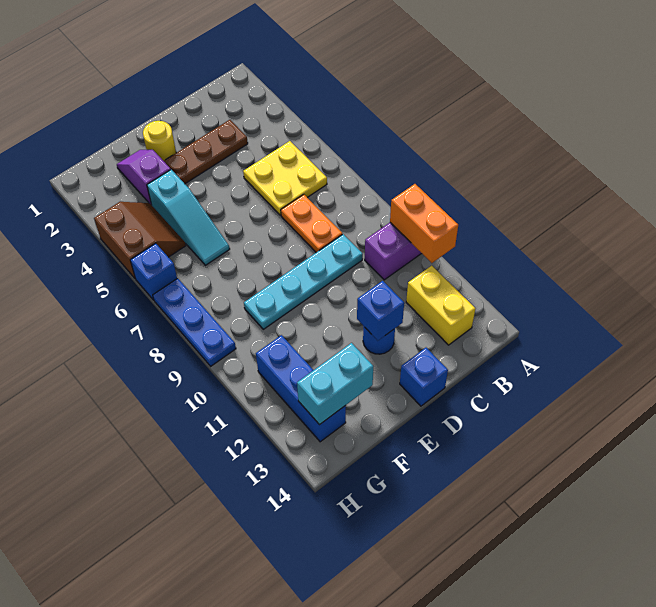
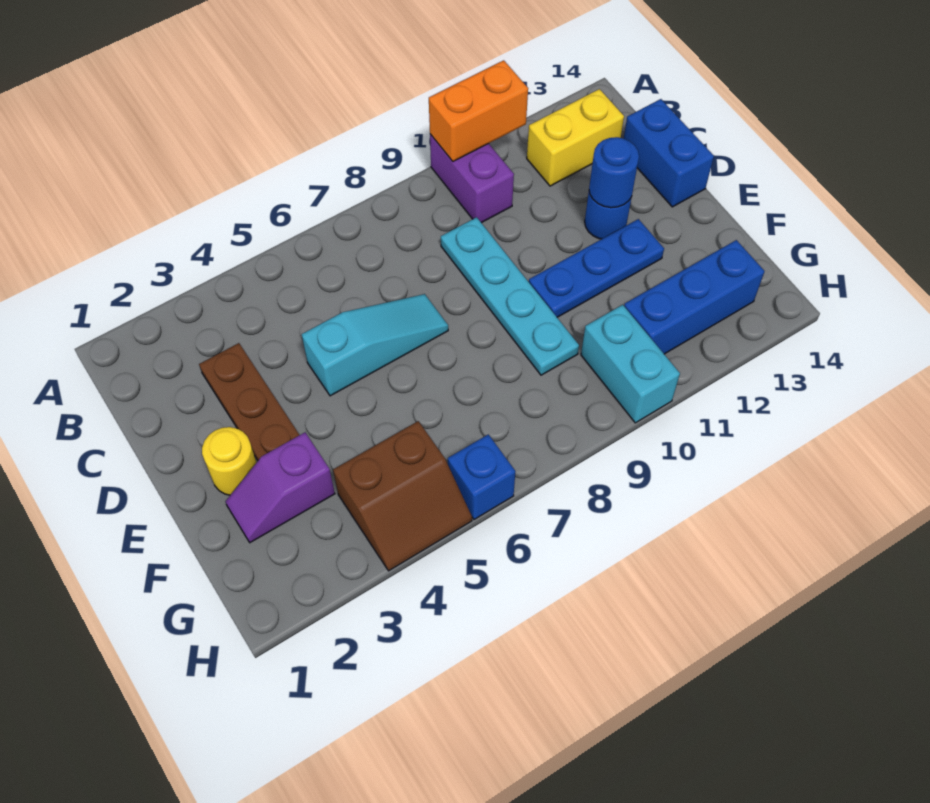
yellow 2x2 plate [243,141,327,215] -> none
orange 1x2 plate [281,195,342,252] -> none
blue 1x1 brick [357,281,404,341] -> blue 1x1 round brick [589,137,639,208]
blue 1x1 brick [400,348,448,406] -> blue 1x2 brick [624,99,714,207]
cyan 1x3 slope [147,170,230,265] -> cyan 1x3 slope moved to [302,294,448,396]
cyan 1x2 brick [297,343,373,425] -> cyan 1x2 brick moved to [581,305,680,423]
brown 2x2 slope [94,202,186,279] -> brown 2x2 slope turned to [333,421,472,571]
blue 1x3 plate [153,278,236,366] -> blue 1x3 plate moved to [529,219,664,317]

